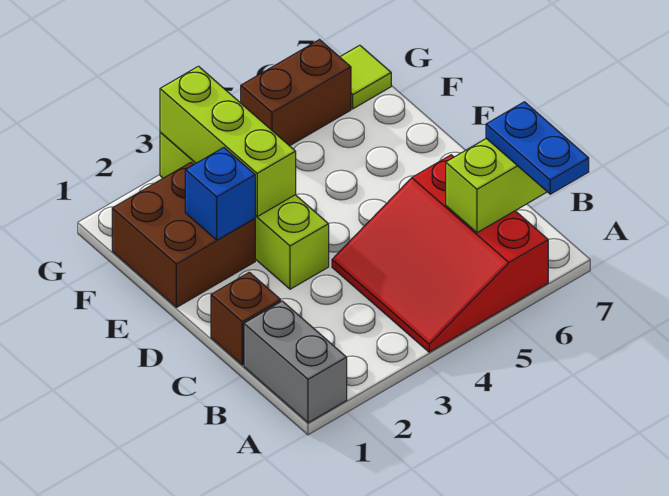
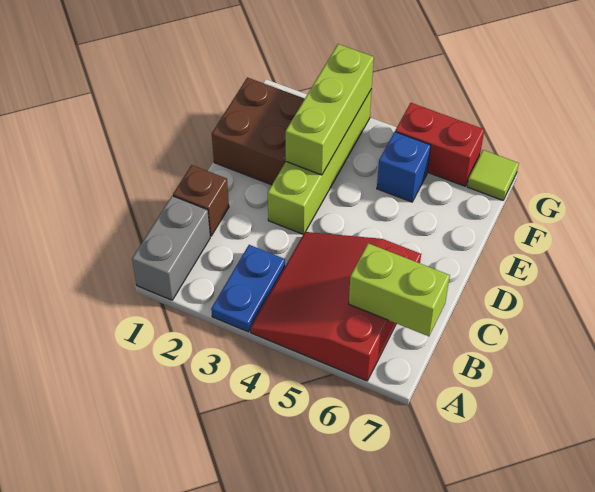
blue 1x2 plate [486,102,589,194] -> blue 1x2 plate moved to [211,245,285,332]
blue 1x1 brick [185,148,255,240] -> blue 1x1 brick moved to [377,132,431,202]
brown 1x2 brick [241,40,351,146] -> red 1x2 brick [395,103,484,186]

